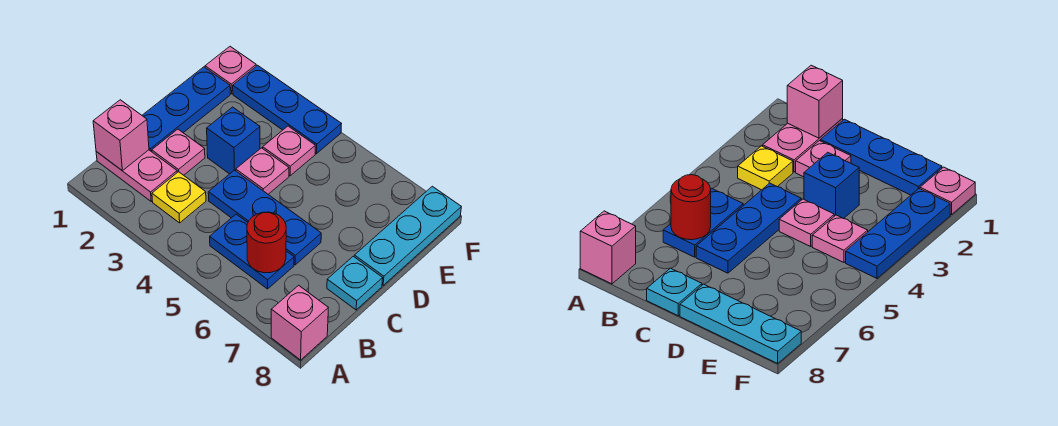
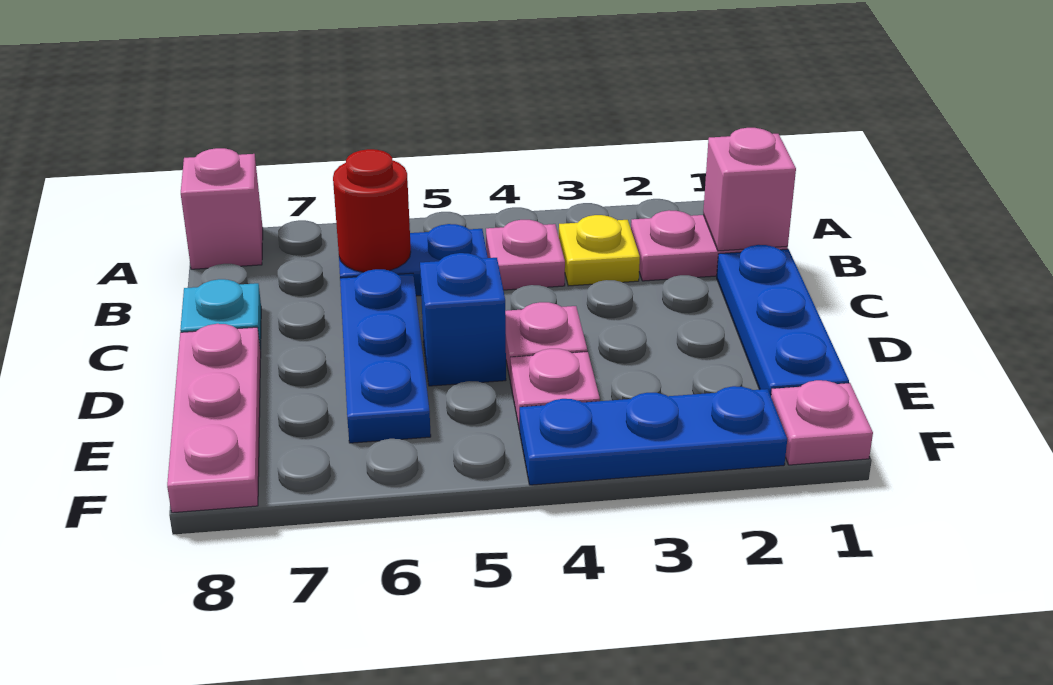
pink 1x1 plate [152,129,205,175] -> pink 1x1 plate moved to [486,220,565,290]
blue 1x3 plate [208,170,321,265] -> blue 1x3 plate turned to [340,269,431,443]
blue 1x1 brick [207,107,260,174] -> blue 1x1 brick moved to [420,253,506,386]
cyan 1x3 plate [354,186,461,285] -> pink 1x3 plate [167,324,261,513]

